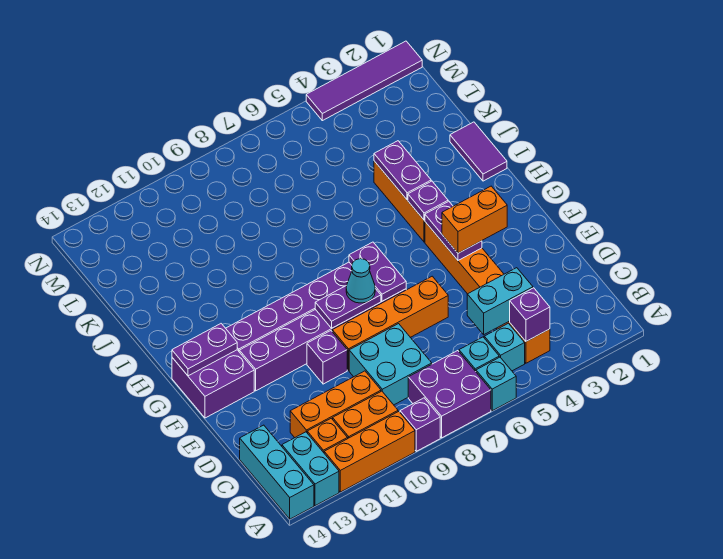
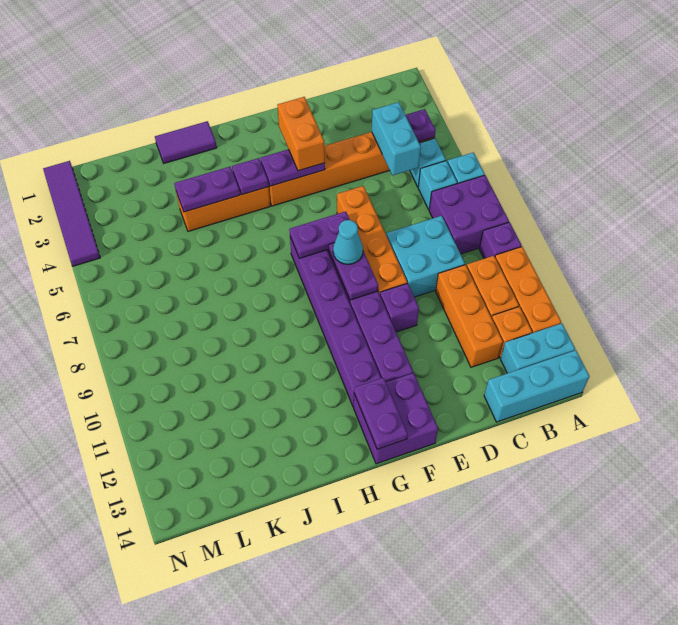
purple 1x1 brick [510,288,550,341] -> purple 1x1 plate [406,109,436,142]

